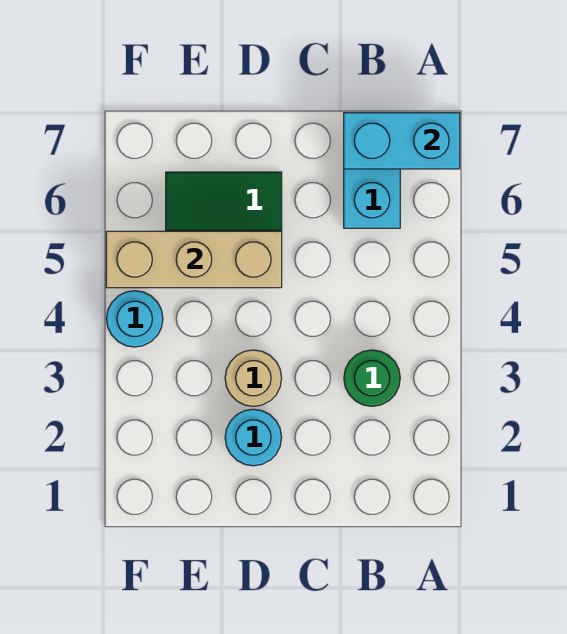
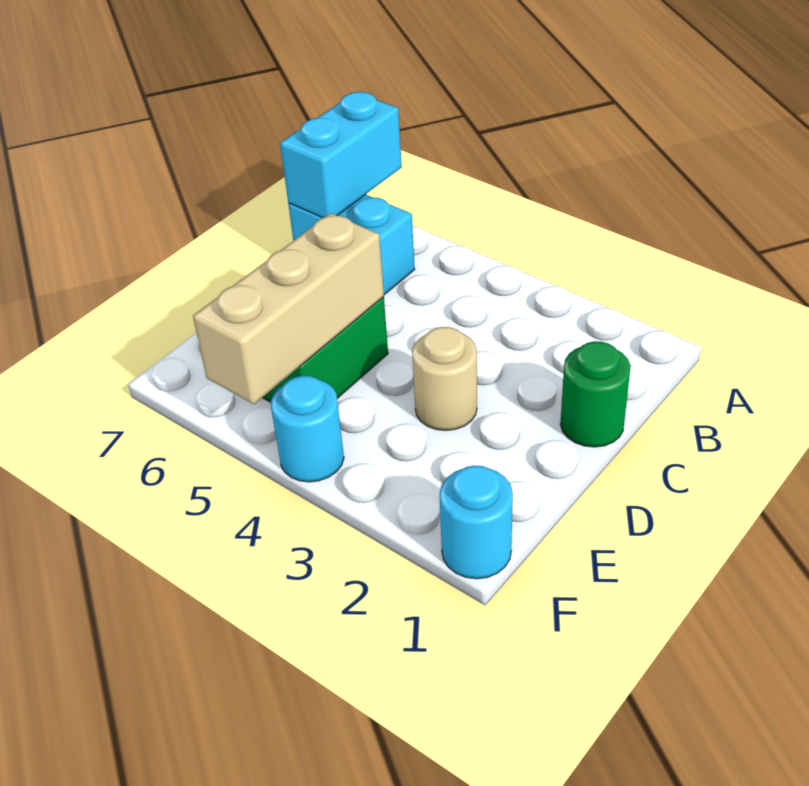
green 1x1 round brick [344,350,400,406] -> green 1x1 round brick moved to [560,341,630,447]
cyan 1x1 round brick [225,409,282,466] -> cyan 1x1 round brick moved to [440,465,513,579]

